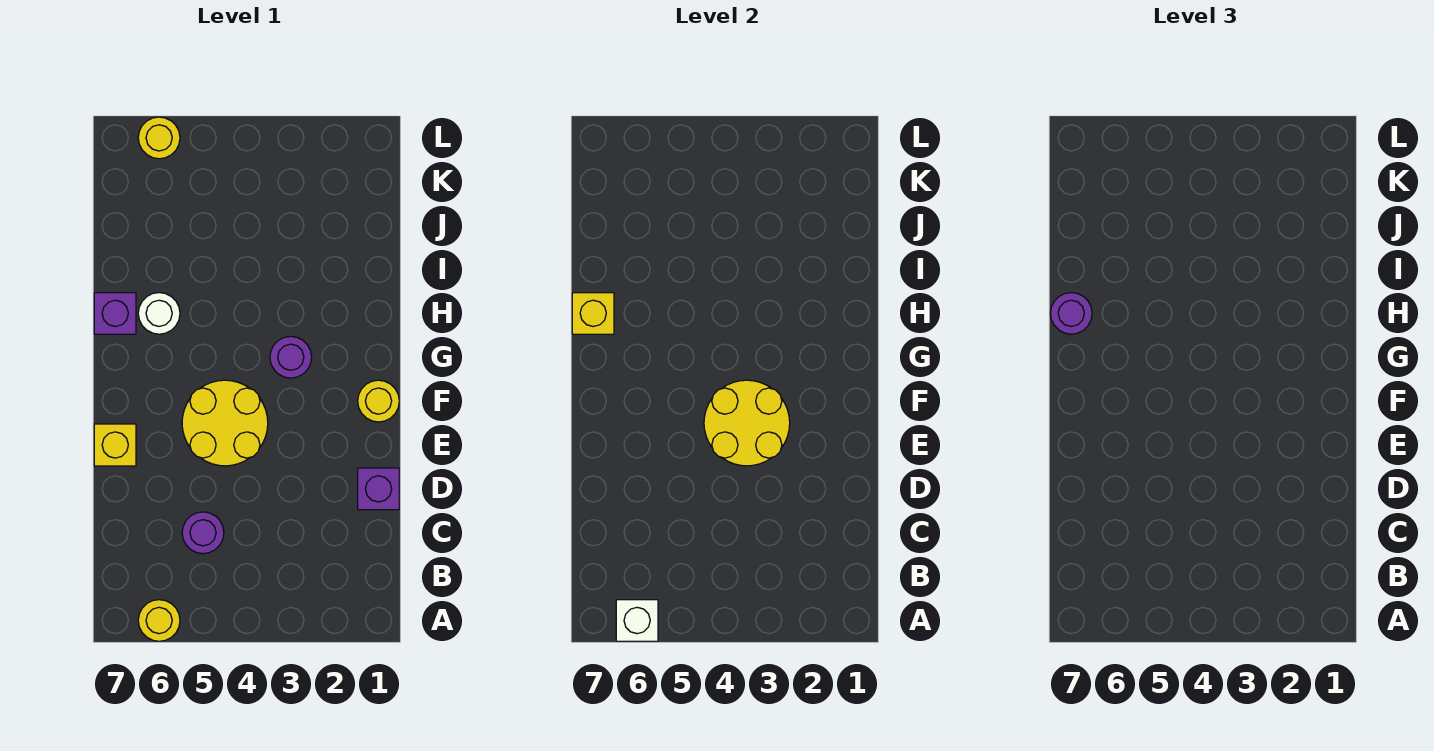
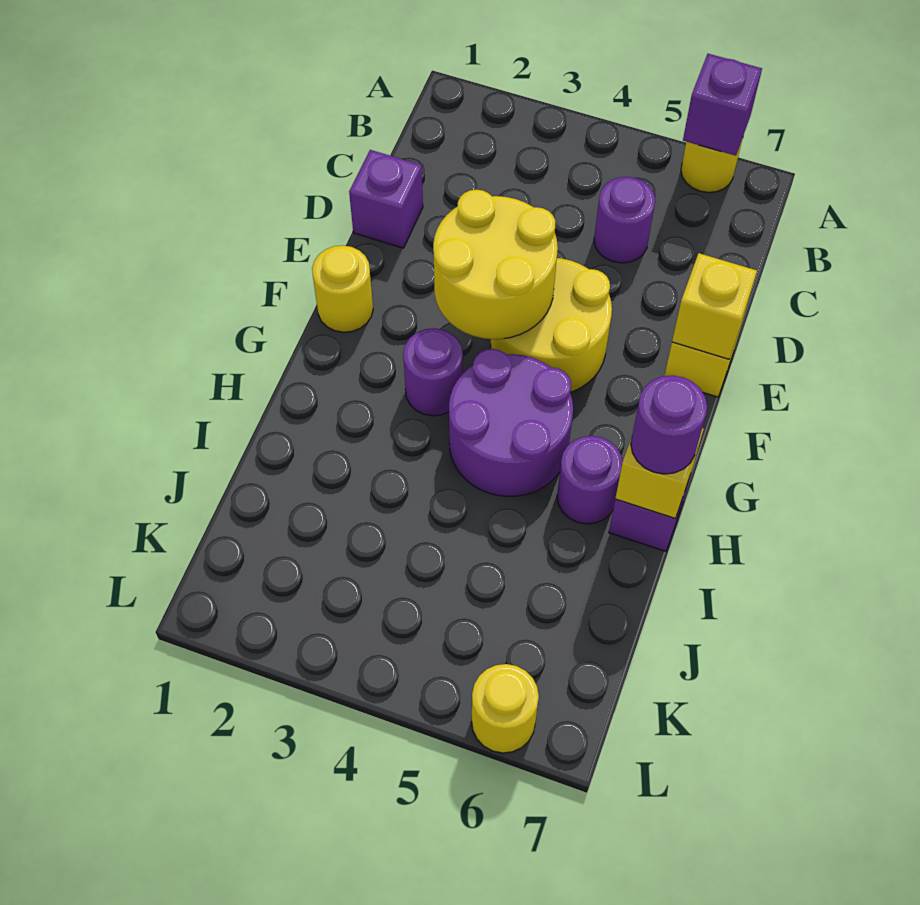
white 1x1 brick [616,600,658,641] -> purple 1x1 brick [683,54,762,156]
none -> yellow 1x1 brick [672,253,757,359]
none -> purple 2x2 round brick [449,349,573,497]
white 1x1 round brick [138,293,180,334] -> purple 1x1 round brick [557,436,623,524]

